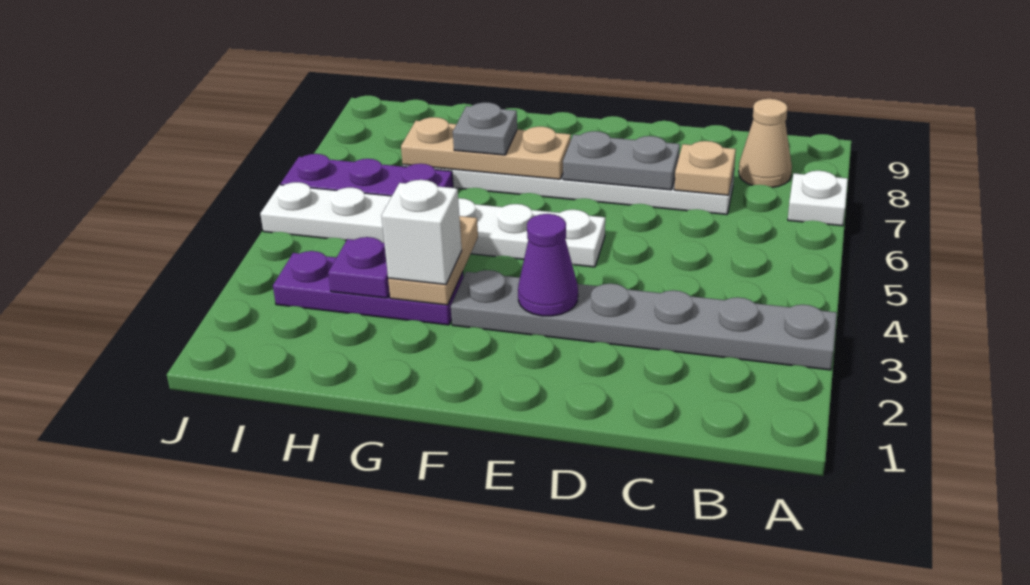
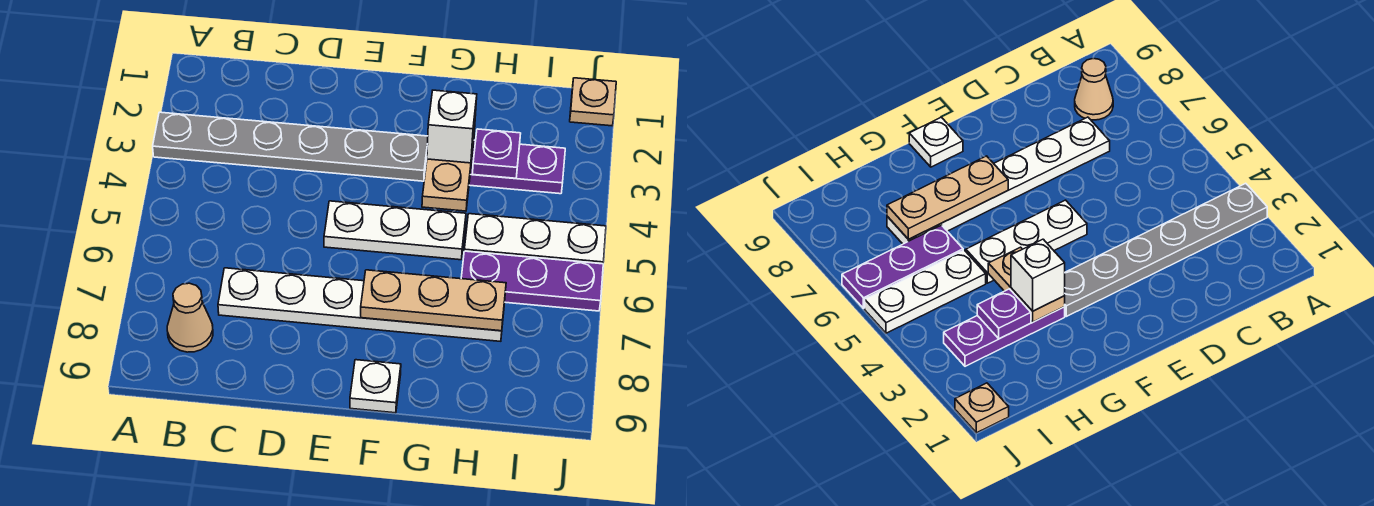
white 1x1 plate [788,171,848,226] -> white 1x1 plate moved to [350,360,401,413]
tan 1x1 plate [674,141,736,195] -> tan 1x1 plate moved to [570,78,616,126]
grey 1x2 plate [563,131,680,190] -> none
purple 1x1 cone [518,214,578,316] -> none
grey 1x1 plate [453,102,517,155] -> none

